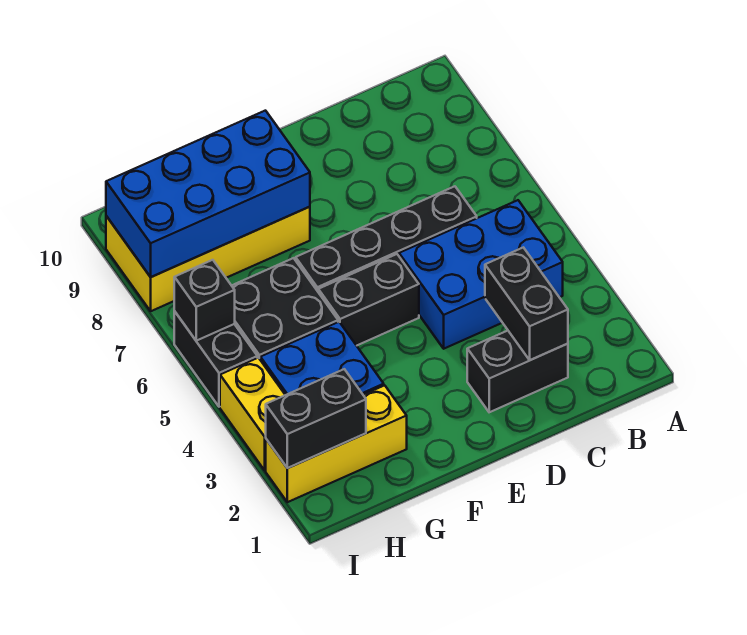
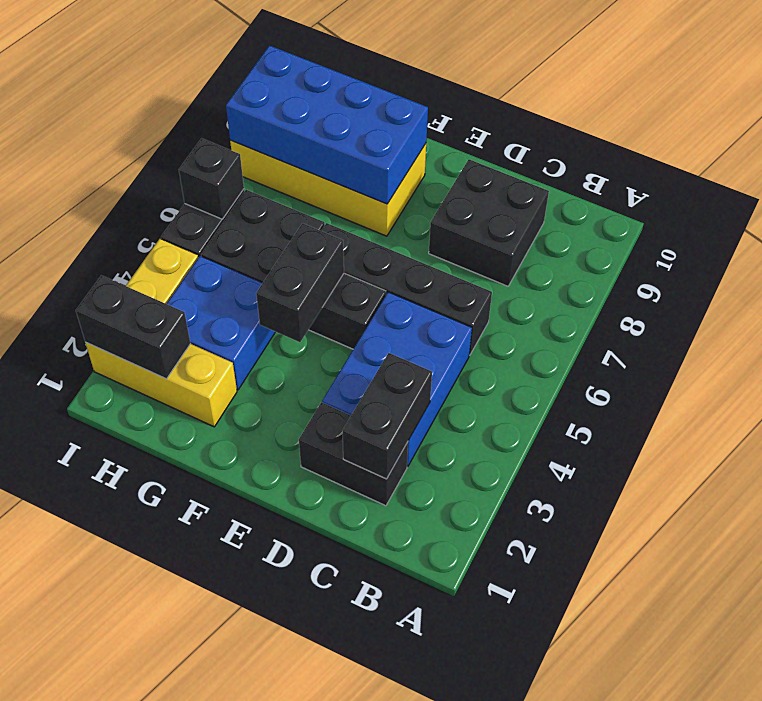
blue 2x3 brick [399,200,563,349] -> blue 2x3 brick turned to [322,292,472,466]
none -> black 2x2 brick [429,159,549,286]
none -> black 1x2 brick [256,223,344,342]

